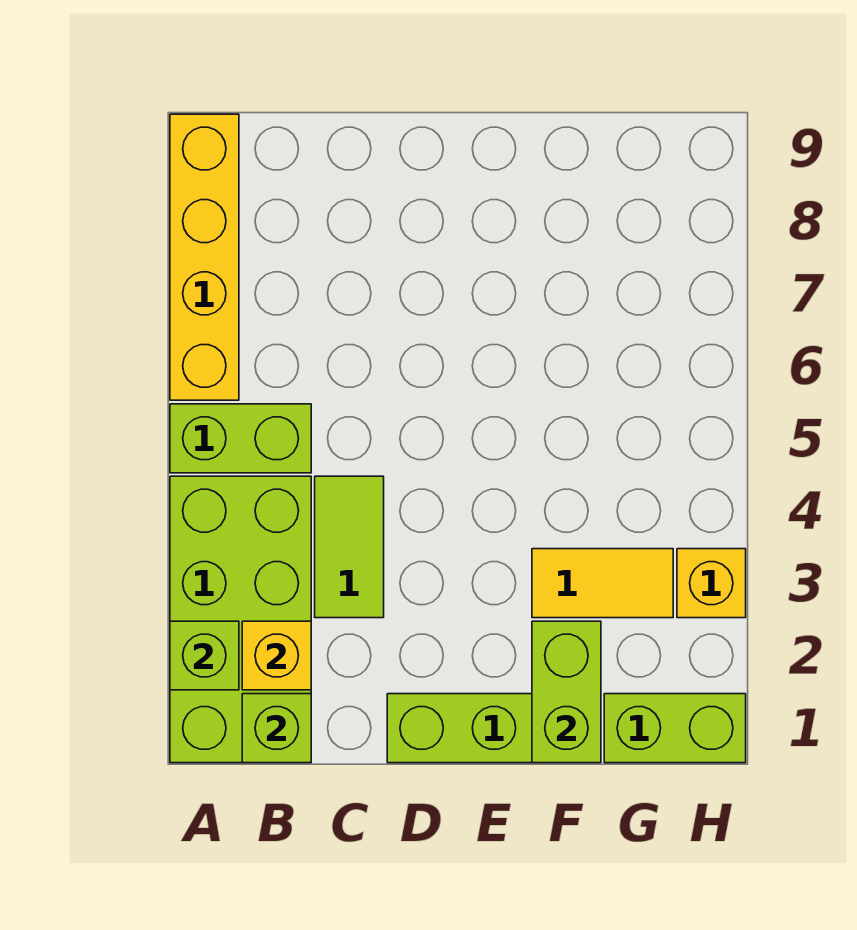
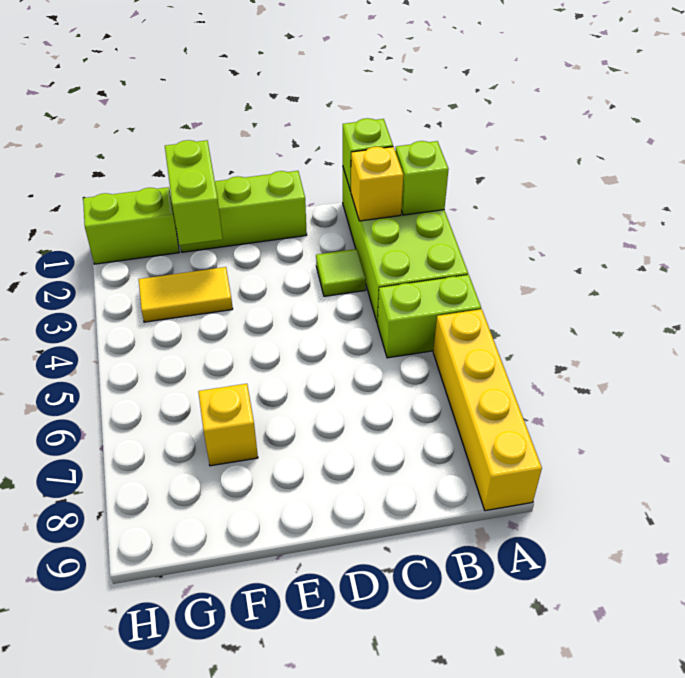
lime 1x2 tile [315,476,384,618] -> lime 1x1 tile [316,249,366,296]
yellow 1x1 brick [677,549,746,618] -> yellow 1x1 brick moved to [198,384,258,466]

